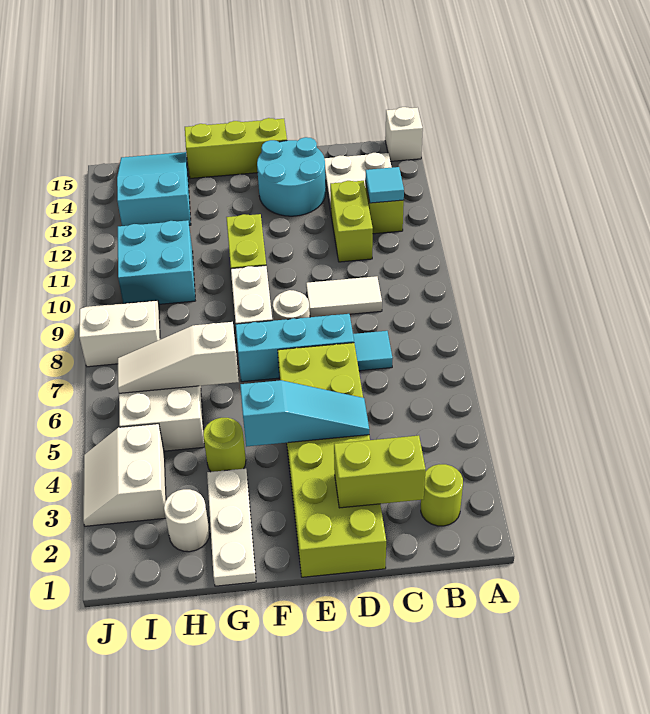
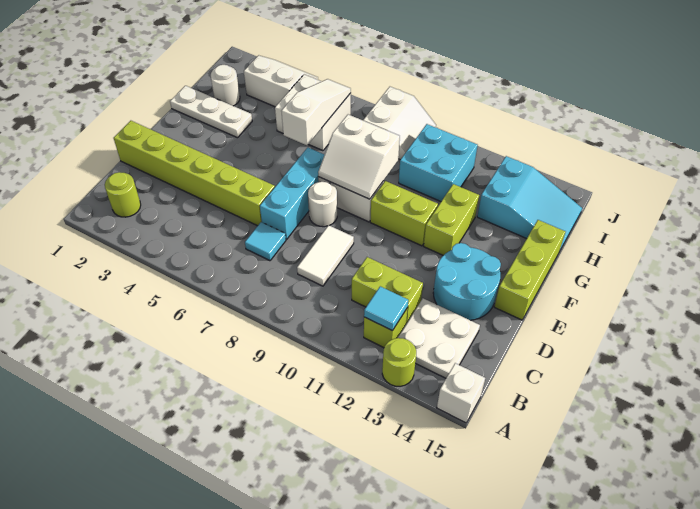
lime 1x2 brick [334,435,426,508] -> lime 1x2 brick moved to [424,184,479,255]
lime 2x6 brick [278,343,386,577] -> lime 1x6 brick [114,121,275,226]
cyan 1x3 slope [240,380,369,447] -> none
none -> white 2x2 slope [318,115,400,199]
lime 1x1 round brick [203,418,246,472] -> lime 1x1 round brick moved to [382,338,416,386]

